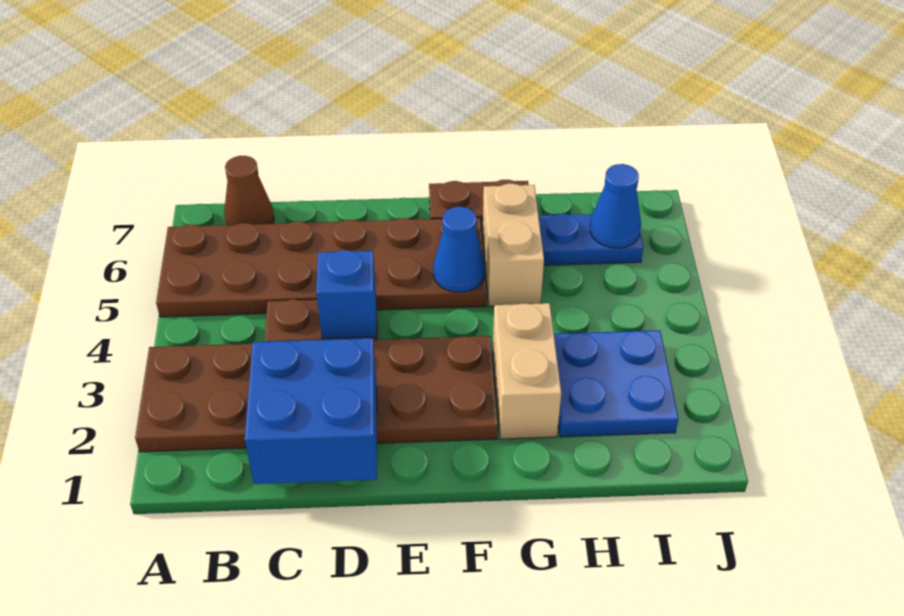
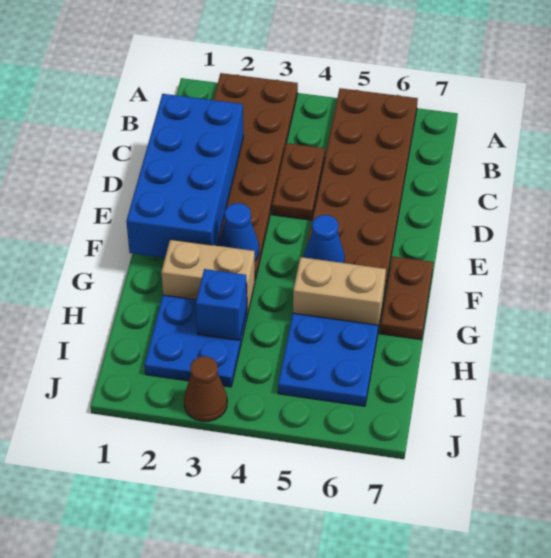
brown 1x1 cone [224,156,274,225] -> brown 1x1 cone moved to [184,356,227,421]
blue 2x2 brick [245,338,377,484] -> blue 2x4 brick [126,94,243,258]
blue 1x1 brick [316,250,376,339] -> blue 1x1 brick moved to [196,269,247,340]
blue 1x2 plate [539,213,643,265] -> blue 2x2 plate [278,313,378,406]
blue 1x1 cone [590,164,641,248] -> blue 1x1 cone moved to [218,203,259,260]

